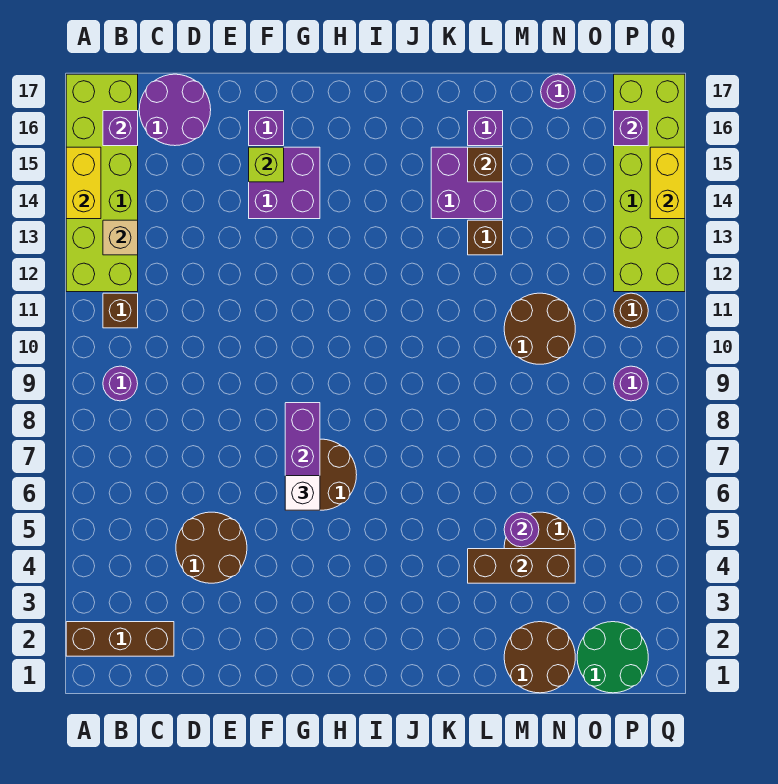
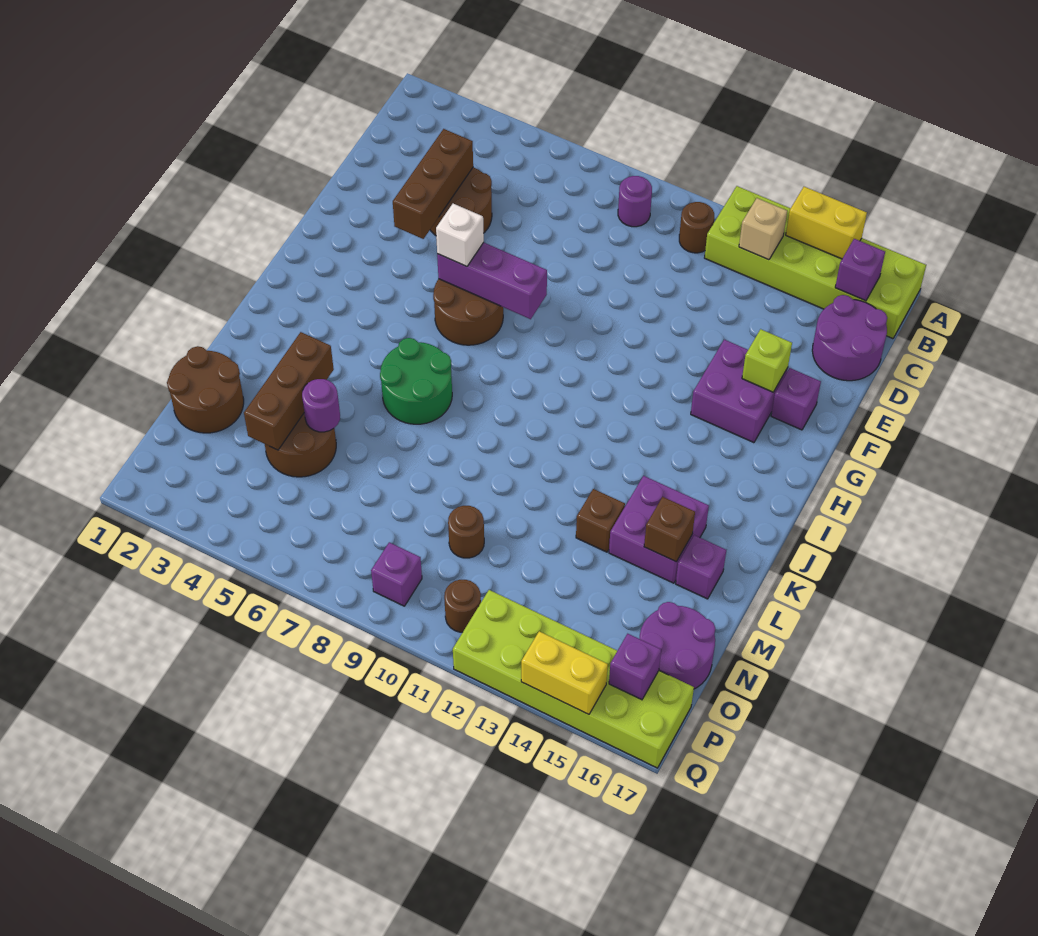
brown 1x3 brick [66,622,174,656] -> brown 1x3 brick moved to [393,129,473,239]
brown 1x1 brick [103,293,138,328] -> brown 1x1 round brick [679,202,714,253]
brown 2x2 round brick [504,293,575,364] -> brown 1x1 round brick [448,506,484,558]
purple 1x1 round brick [541,74,575,109] -> purple 2x2 round brick [640,602,715,689]
green 2x2 round brick [577,622,648,693] -> green 2x2 round brick moved to [380,338,452,424]
purple 1x1 round brick [614,366,648,401] -> purple 1x1 brick [371,542,422,606]

